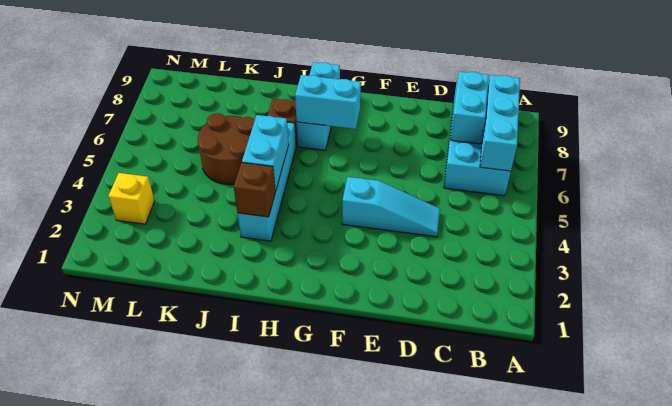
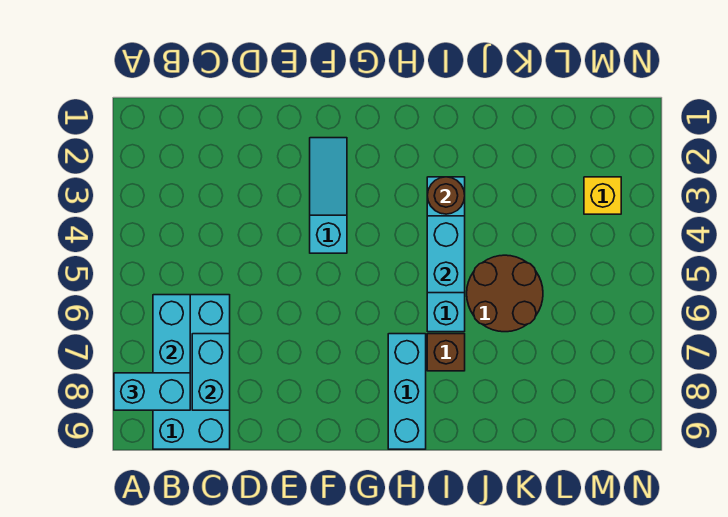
cyan 1x3 slope [342,177,440,237] -> cyan 1x3 slope turned to [310,138,347,253]
cyan 1x2 brick [295,75,361,129] -> cyan 1x2 brick moved to [114,373,190,410]
brown 1x1 brick [234,163,275,217] -> brown 1x1 round brick [427,177,465,214]

